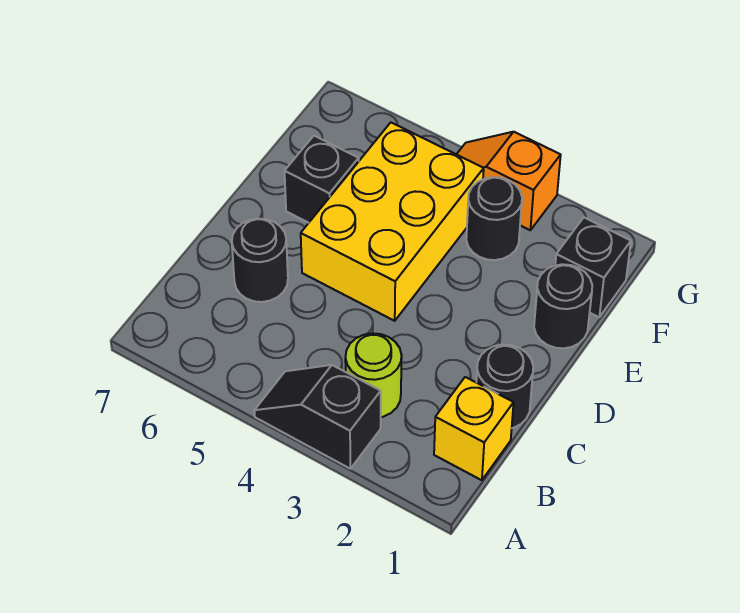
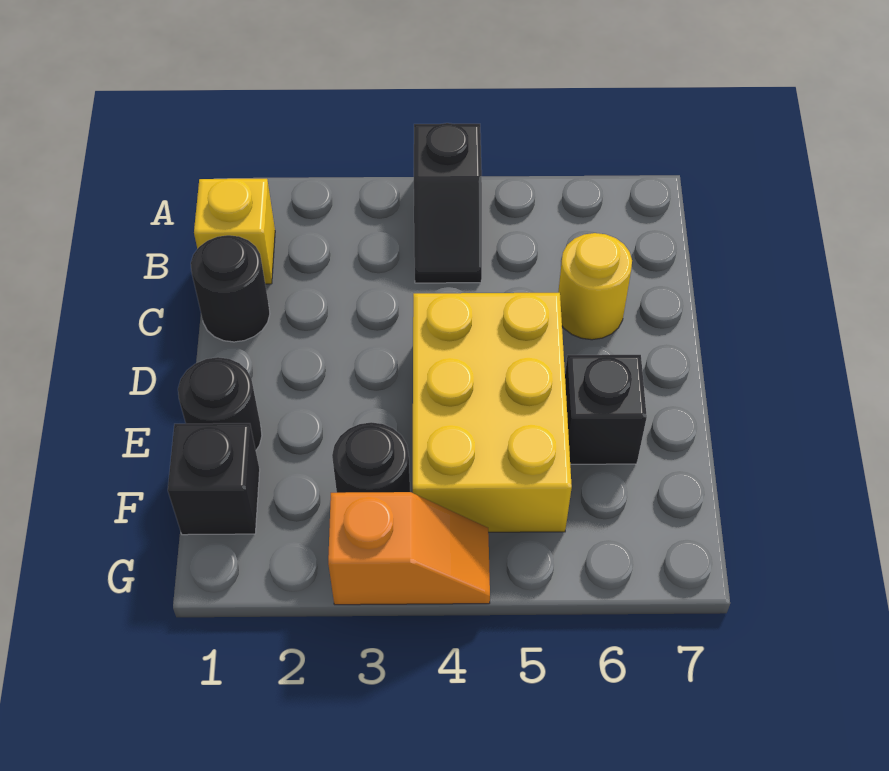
black 1x2 slope [254,365,381,469] -> black 1x2 slope turned to [414,123,482,283]
lime 1x1 round brick [345,333,402,417] -> none
black 1x1 round brick [232,219,288,302] -> yellow 1x1 round brick [558,233,632,340]

